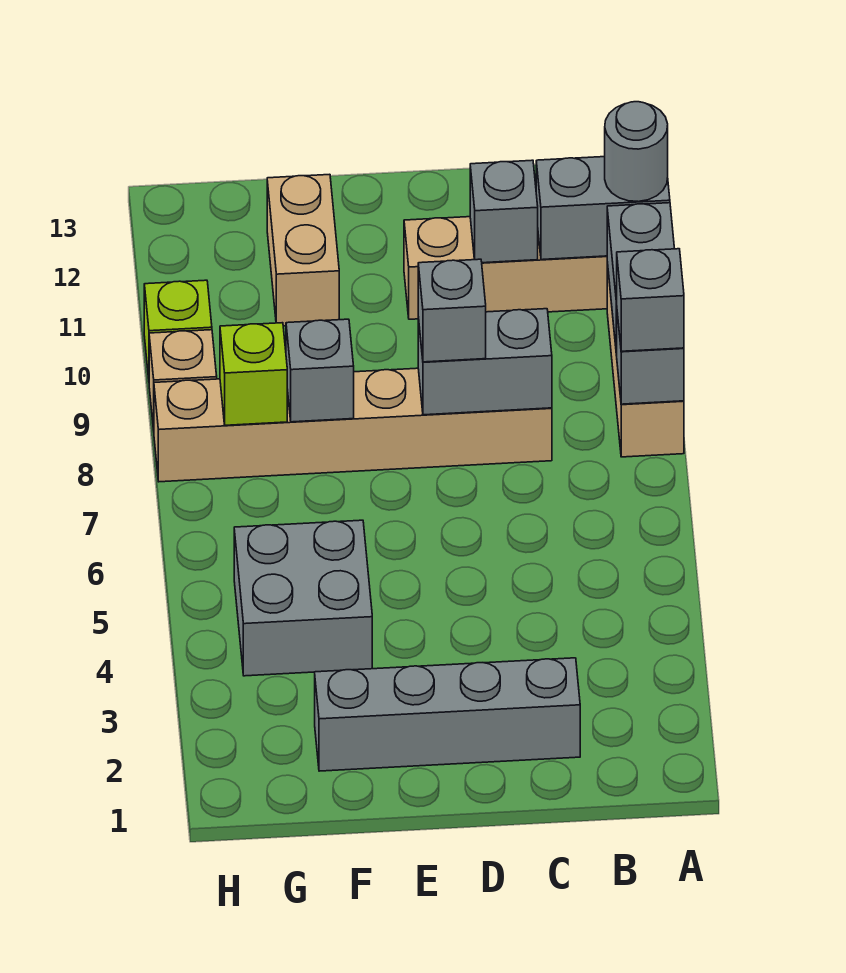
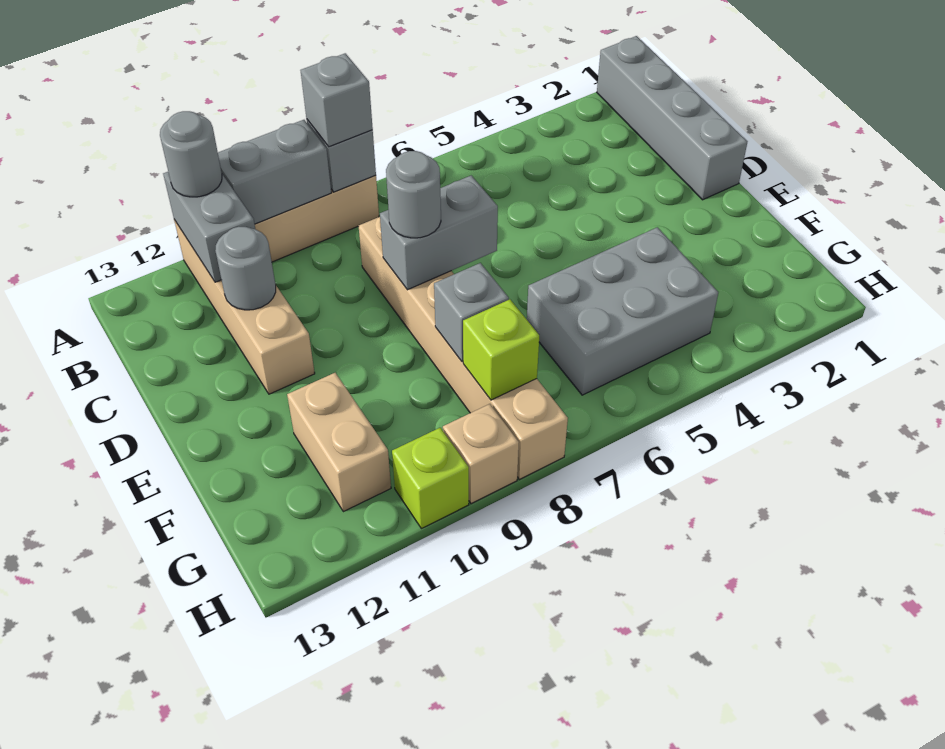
grey 1x4 brick [315,658,580,771] -> grey 1x4 brick moved to [597,36,747,200]
grey 1x2 brick [418,309,552,415] -> grey 1x2 brick turned to [380,175,498,290]
grey 1x1 brick [470,160,538,263] -> grey 1x1 round brick [215,227,276,310]
grey 1x1 brick [418,259,486,362] -> grey 1x1 round brick [386,151,441,238]
grey 2x2 brick [234,520,372,676] -> grey 2x3 brick [527,227,718,395]
tan 1x2 brick [267,174,339,326] -> tan 1x2 brick turned to [287,373,391,512]

